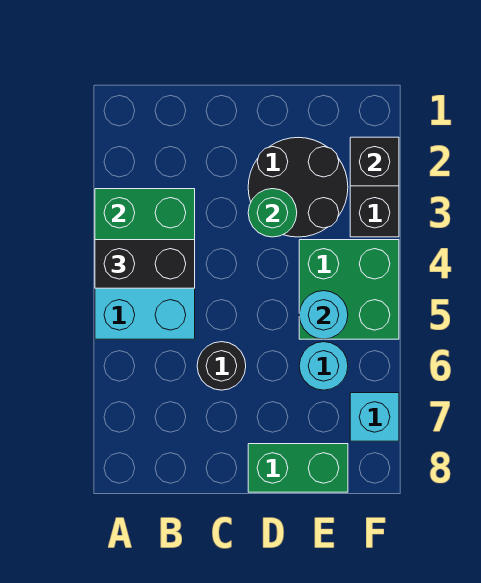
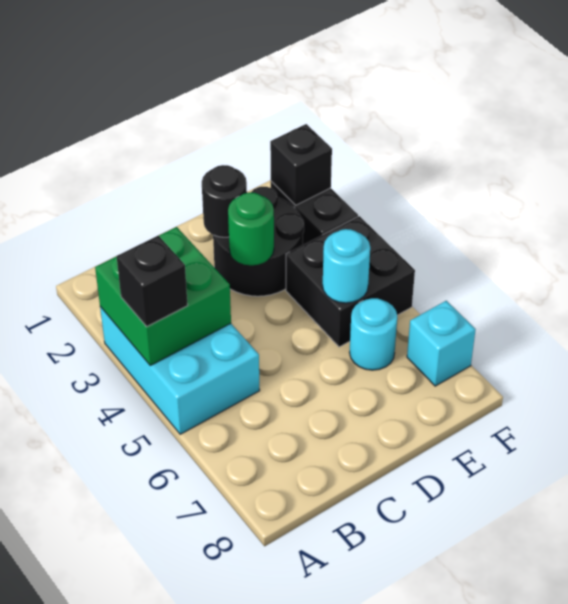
black 1x2 brick [95,240,195,288] -> black 1x1 brick [117,236,188,327]
black 1x1 round brick [197,342,246,390] -> black 1x1 round brick moved to [202,165,247,237]
green 1x2 brick [248,444,348,492] -> none
green 2x2 brick [299,240,399,339] -> black 2x2 brick [286,216,415,347]

